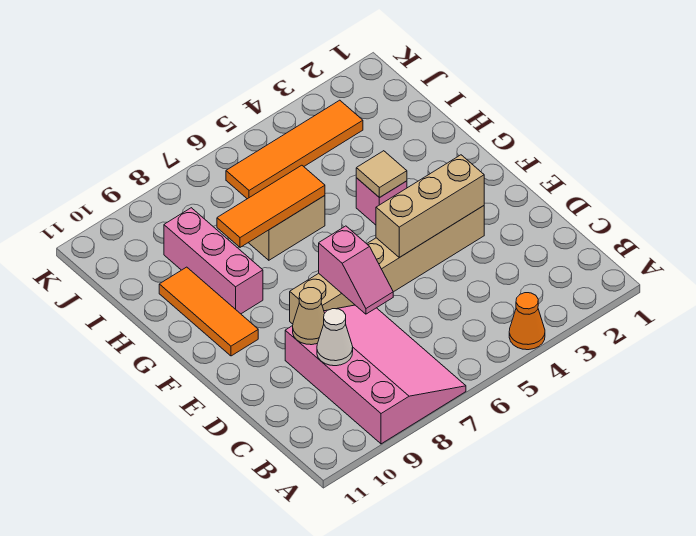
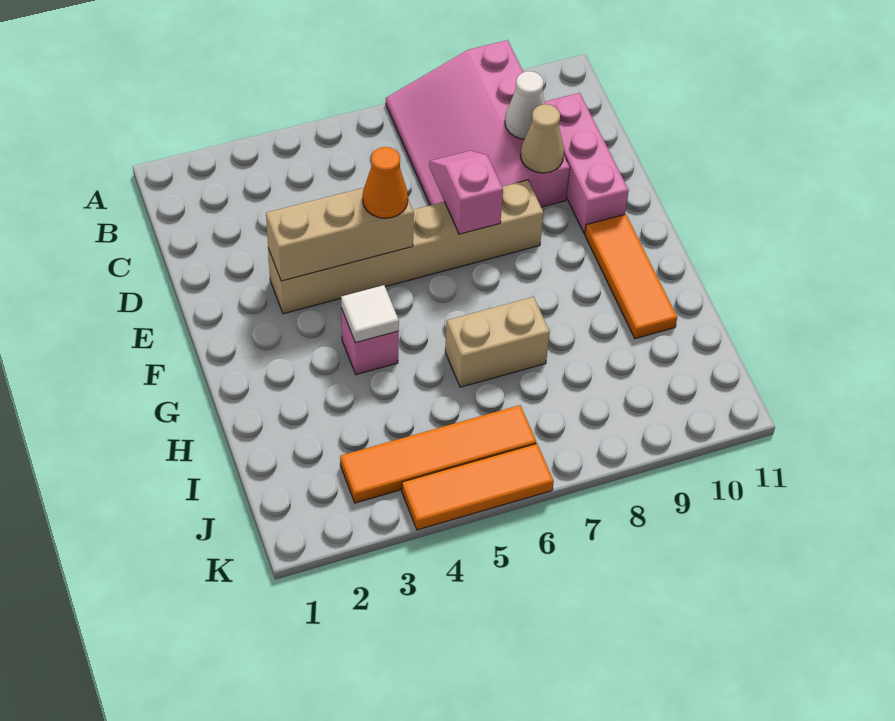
orange 1x1 cone [509,293,545,350] -> orange 1x1 cone moved to [363,147,408,218]
tan 1x1 tile [356,151,407,198] -> white 1x1 tile [341,285,399,343]
pink 1x3 brick [164,208,263,314] -> pink 1x3 brick moved to [545,93,629,234]
orange 1x3 tile [217,165,325,247] -> orange 1x3 tile moved to [402,444,554,530]

